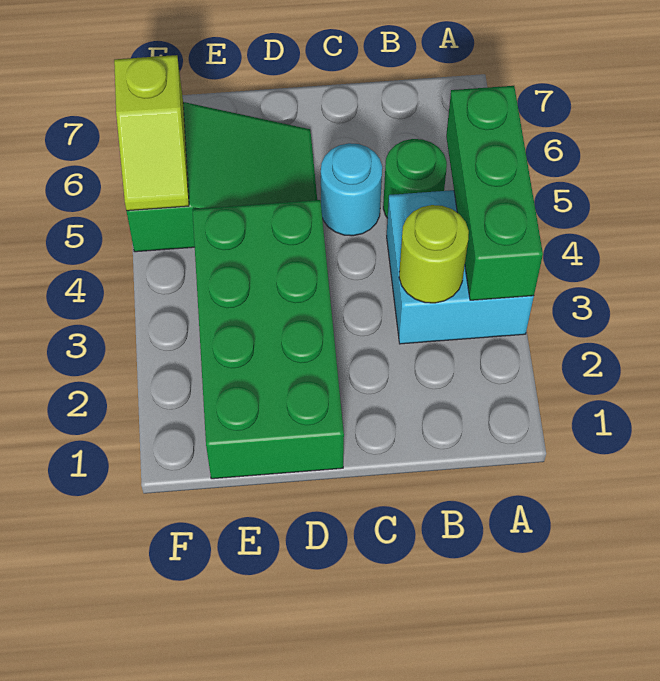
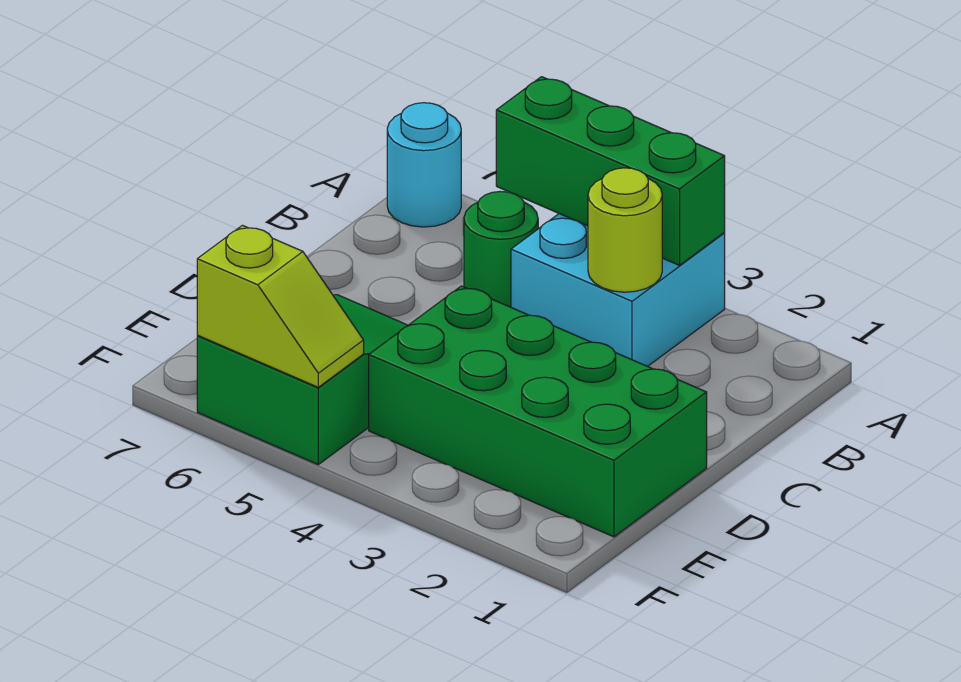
cyan 1x1 round brick [321,143,382,236] -> cyan 1x1 round brick moved to [387,103,461,227]

